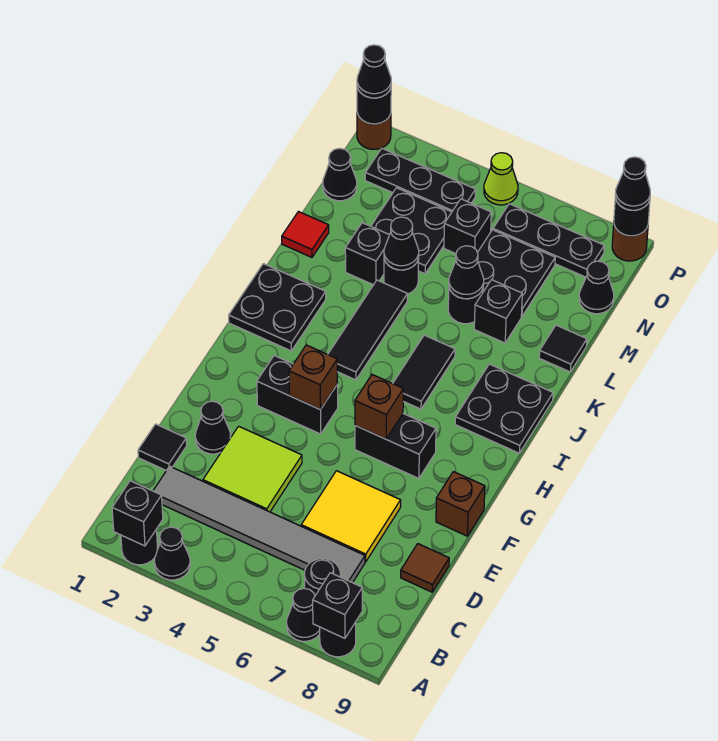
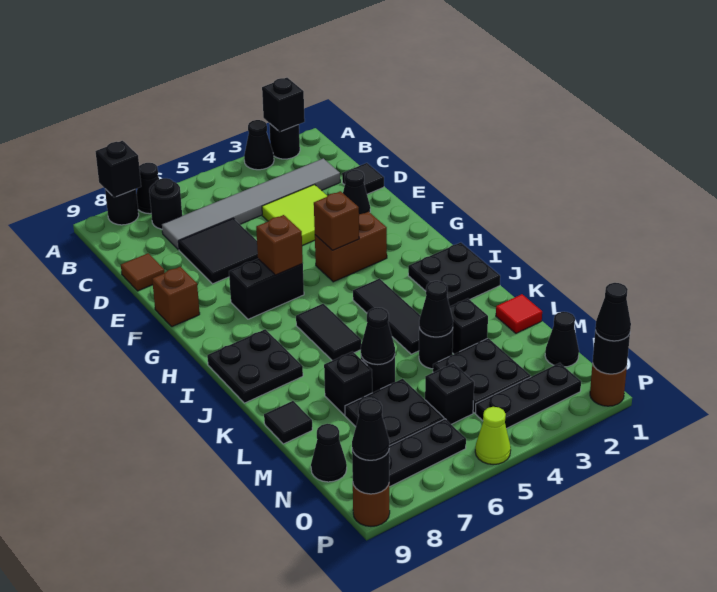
yellow 2x2 tile [301,471,401,562] -> black 2x2 tile [178,218,258,284]
black 1x2 brick [257,356,338,434] -> brown 1x2 brick [315,212,387,282]

